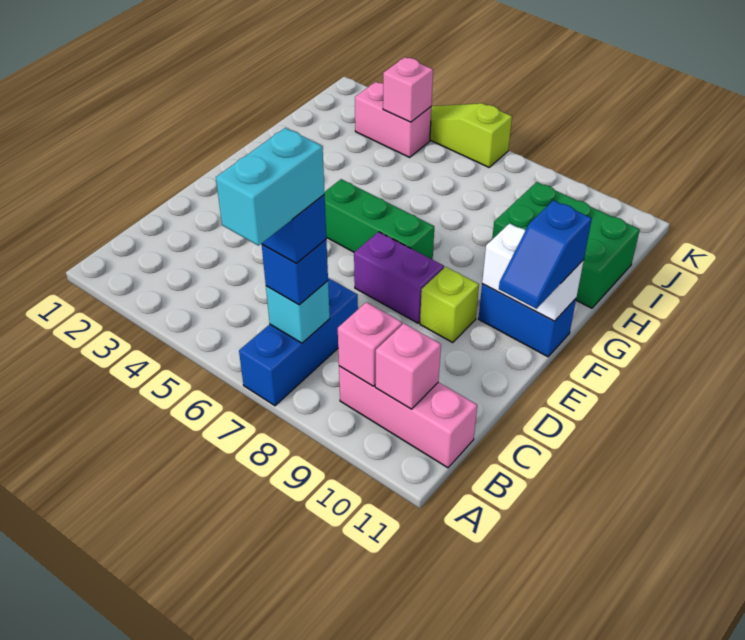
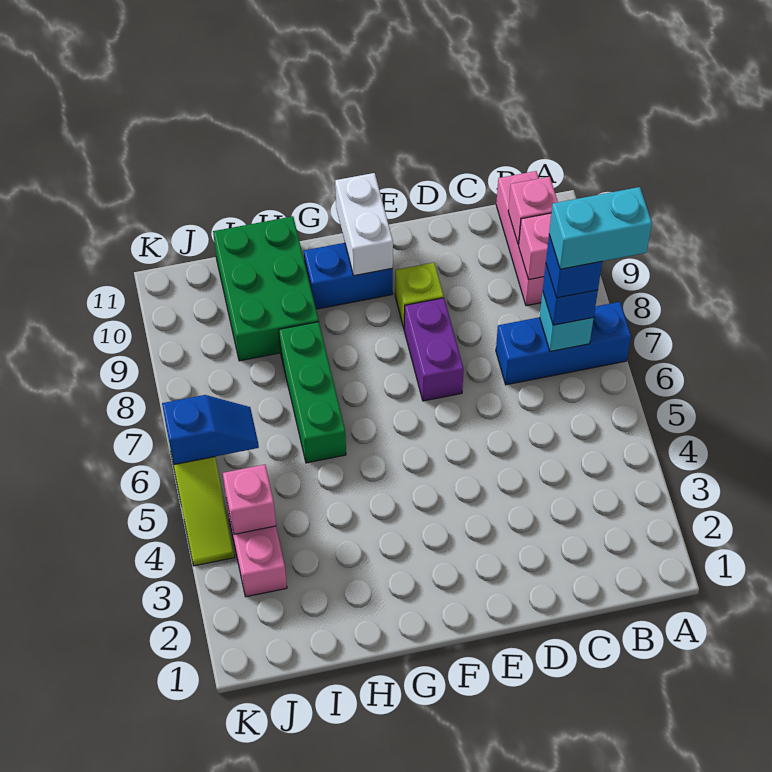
blue 1x2 slope [499,200,592,309] -> blue 1x2 slope moved to [162,395,259,464]
green 1x3 brick [324,179,434,260] -> green 1x3 brick moved to [279,322,346,463]
blue 1x2 brick [479,284,576,357] -> blue 1x2 brick turned to [304,243,393,309]

